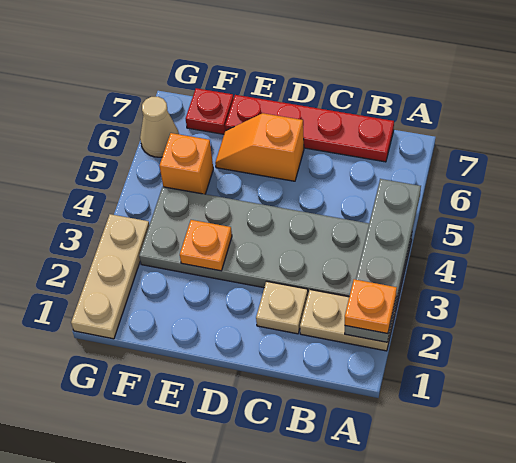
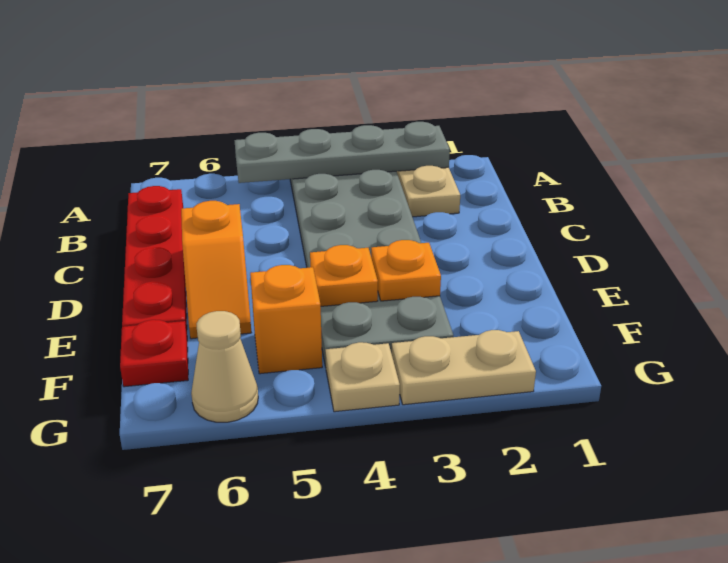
orange 1x1 plate [345,279,397,334] -> orange 1x1 plate moved to [310,245,378,306]
tan 1x1 plate [256,281,308,334] -> tan 1x1 plate moved to [325,342,400,412]
tan 1x3 plate [71,214,149,339] -> tan 1x2 plate [392,330,536,405]

